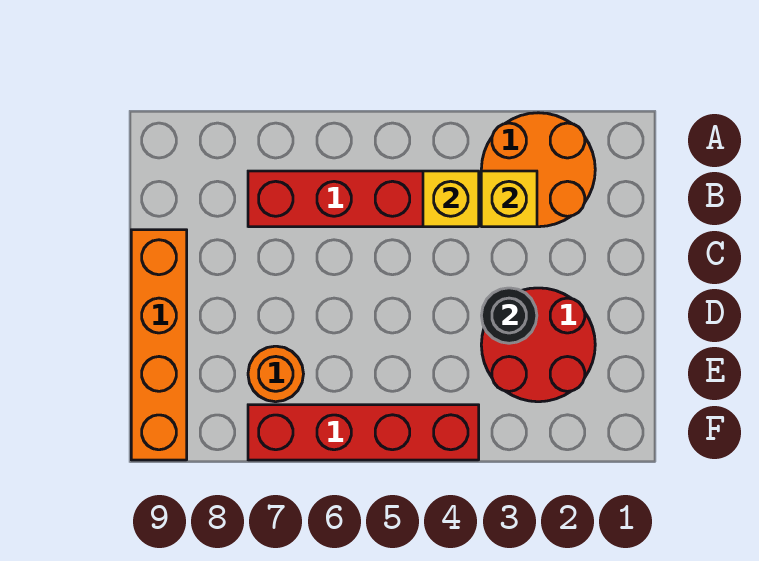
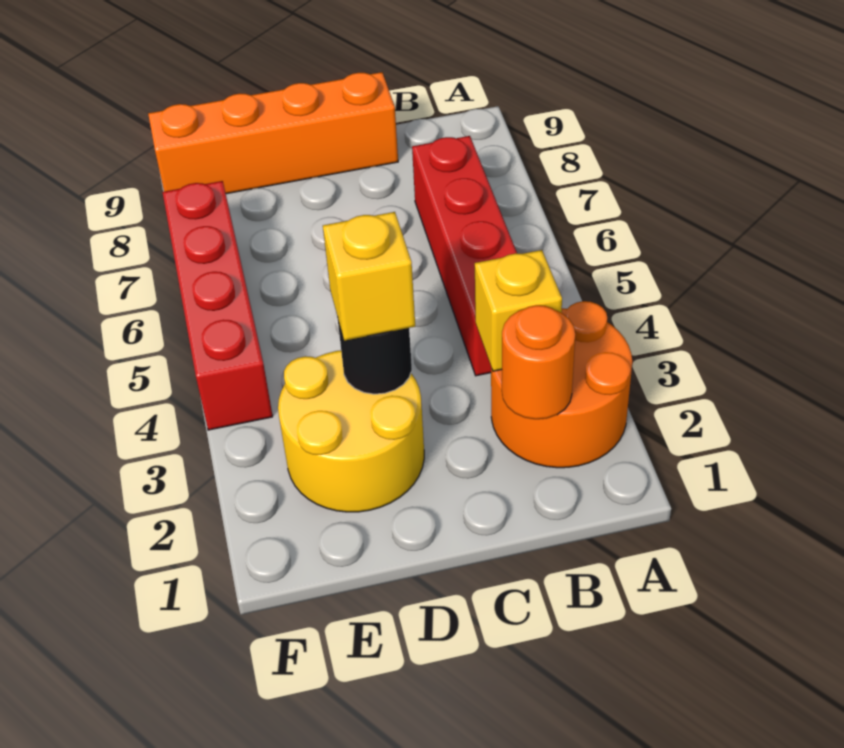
yellow 1x1 brick [423,171,479,227] -> yellow 1x1 brick moved to [323,212,415,341]
red 2x2 round brick [481,288,595,402] -> yellow 2x2 round brick [278,350,424,512]
orange 1x1 round brick [248,346,303,402] -> orange 1x1 round brick moved to [502,305,575,419]

